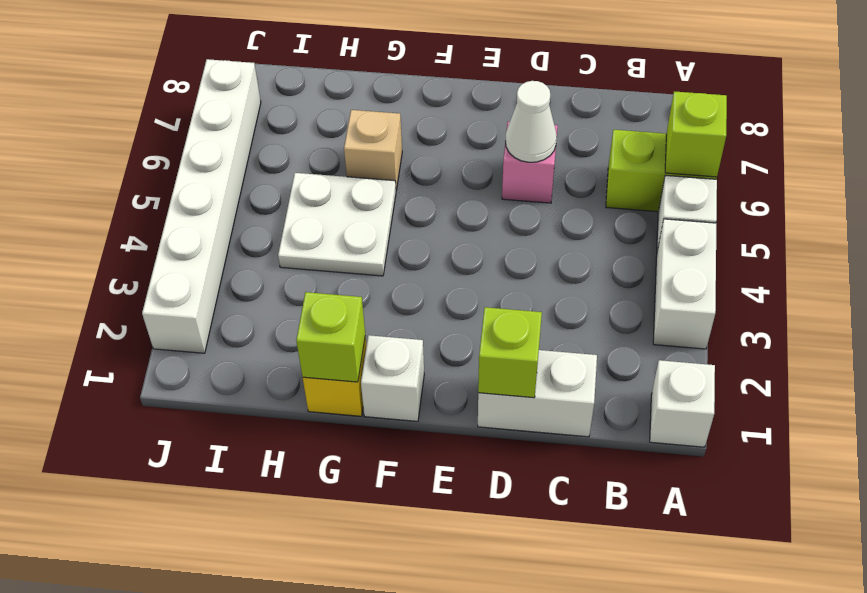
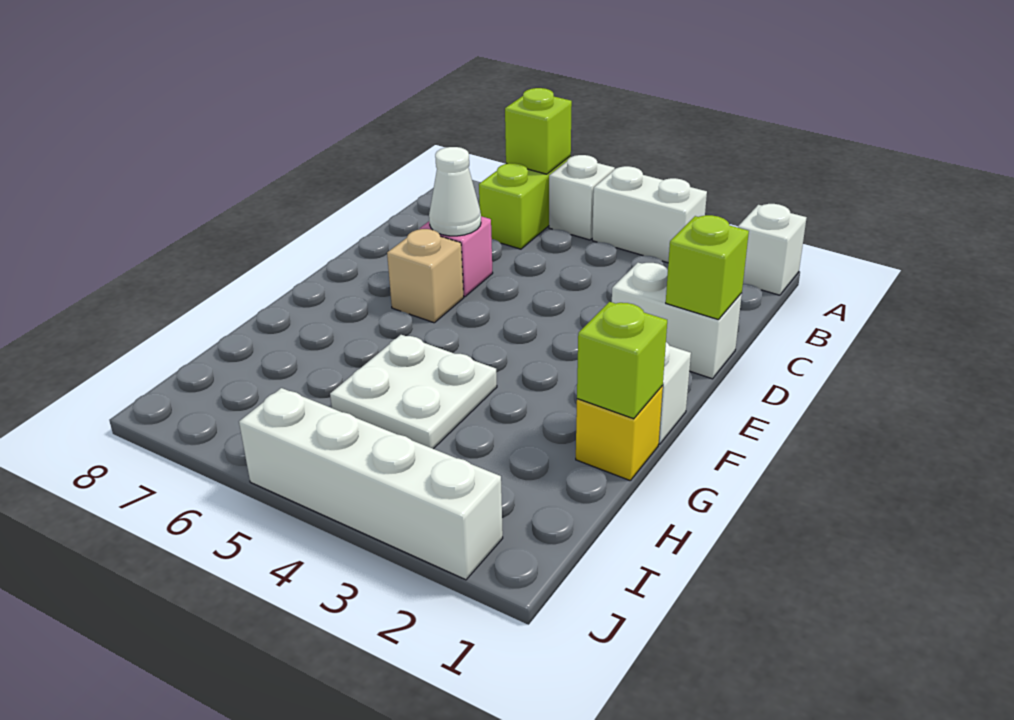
white 1x2 brick [478,350,597,437] -> white 1x2 brick turned to [612,263,742,379]
tan 1x1 brick [344,110,402,190] -> tan 1x1 brick moved to [387,229,464,323]
white 1x6 brick [142,59,261,353] -> white 1x4 brick [239,388,503,580]

